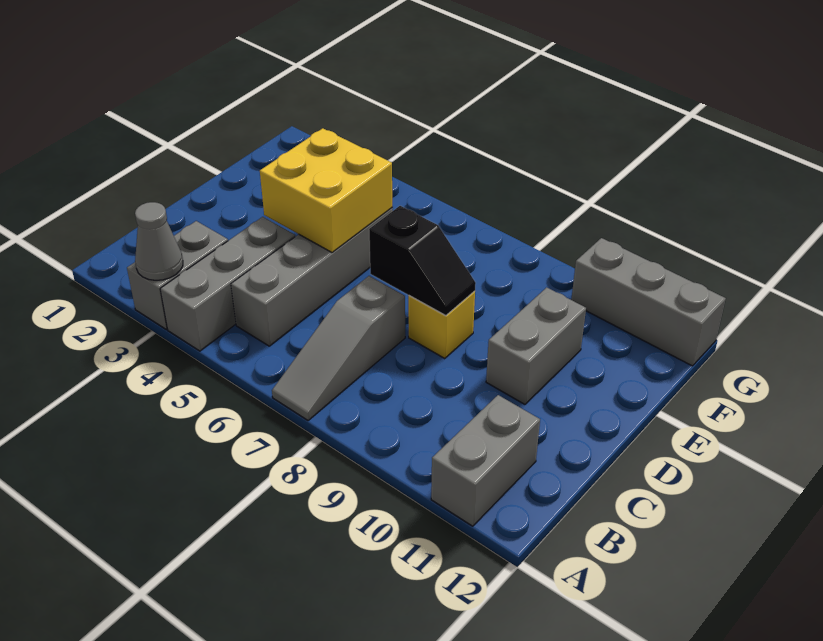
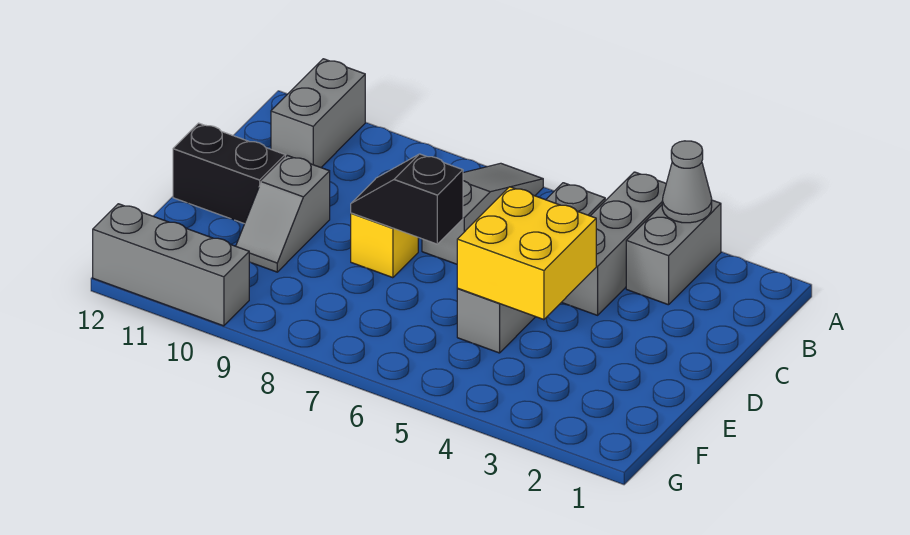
grey 1x2 brick [486,287,586,404] -> grey 1x2 slope [236,156,330,272]
none -> black 1x2 brick [173,123,285,224]

